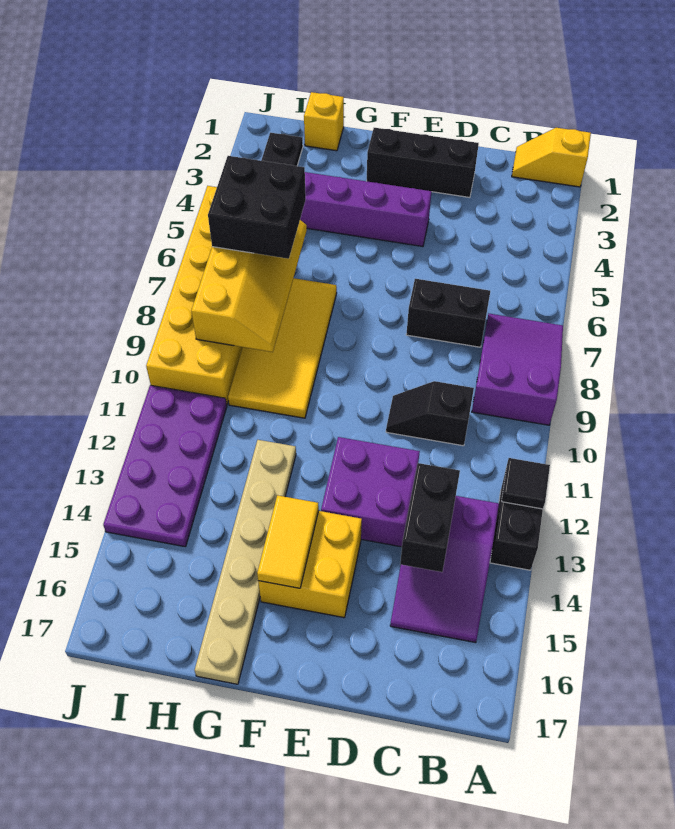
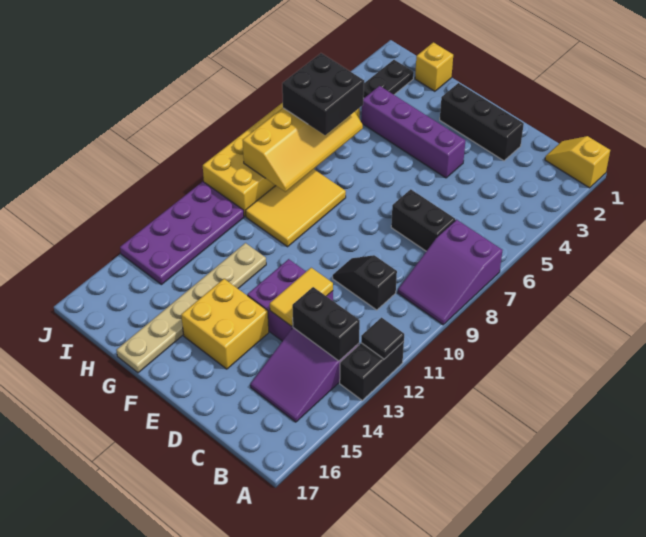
purple 2x3 slope [472,314,563,425] -> purple 2x3 slope turned to [398,220,503,325]
black 1x2 brick [400,463,460,572] -> black 1x2 brick turned to [292,287,360,361]
yellow 1x2 tile [257,495,319,588] -> yellow 1x2 tile moved to [270,268,333,326]
yellow 2x4 tile [228,278,337,418] -> yellow 2x3 tile [246,169,346,247]

